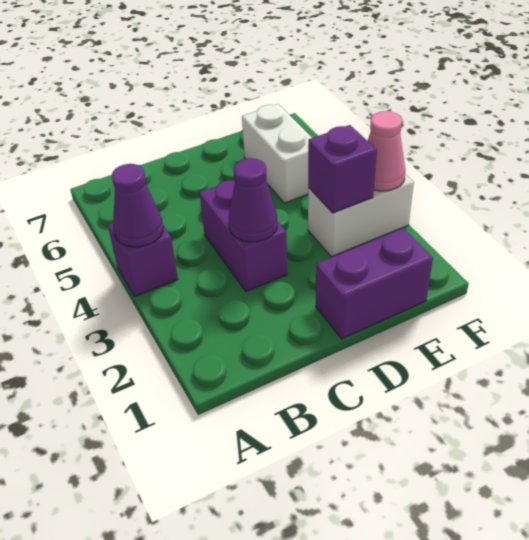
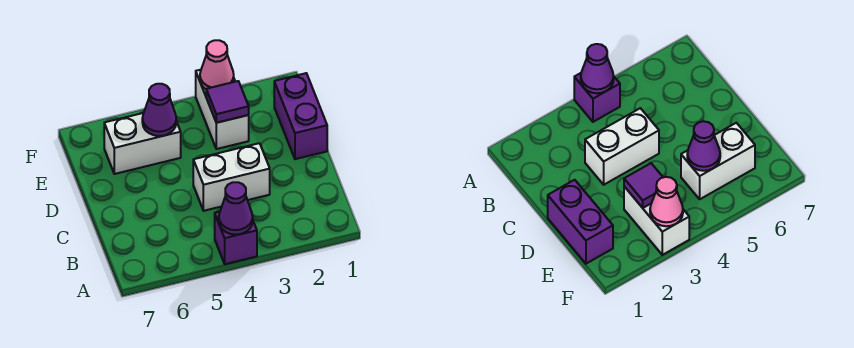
purple 1x2 brick [200,180,287,292] -> white 1x2 brick [193,143,270,211]
purple 1x1 cone [229,158,277,242] -> purple 1x1 cone moved to [142,84,176,136]
purple 1x1 brick [308,125,377,213] -> purple 1x1 tile [206,81,249,123]

